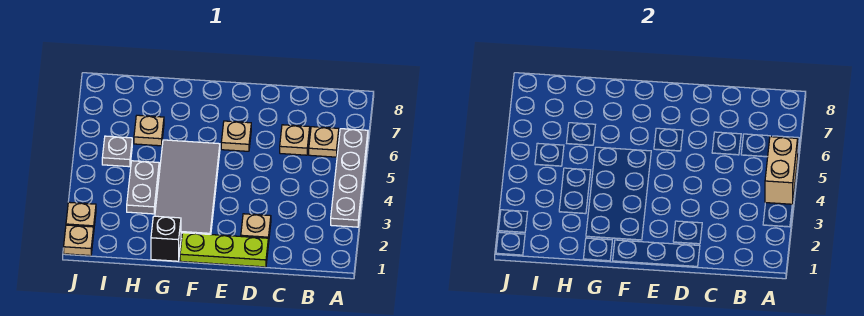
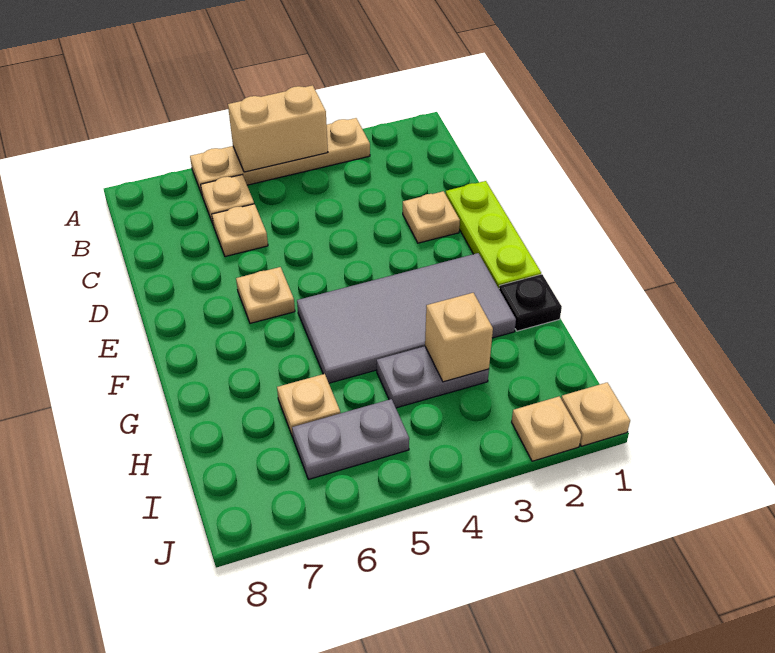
grey 1x4 plate [331,129,368,227] -> tan 1x4 plate [190,118,370,194]
black 1x1 brick [151,216,181,261] -> black 1x1 plate [499,274,562,331]
none -> tan 1x1 brick [425,293,493,382]
grey 1x1 plate [102,136,132,167] -> grey 1x2 plate [292,399,409,479]

